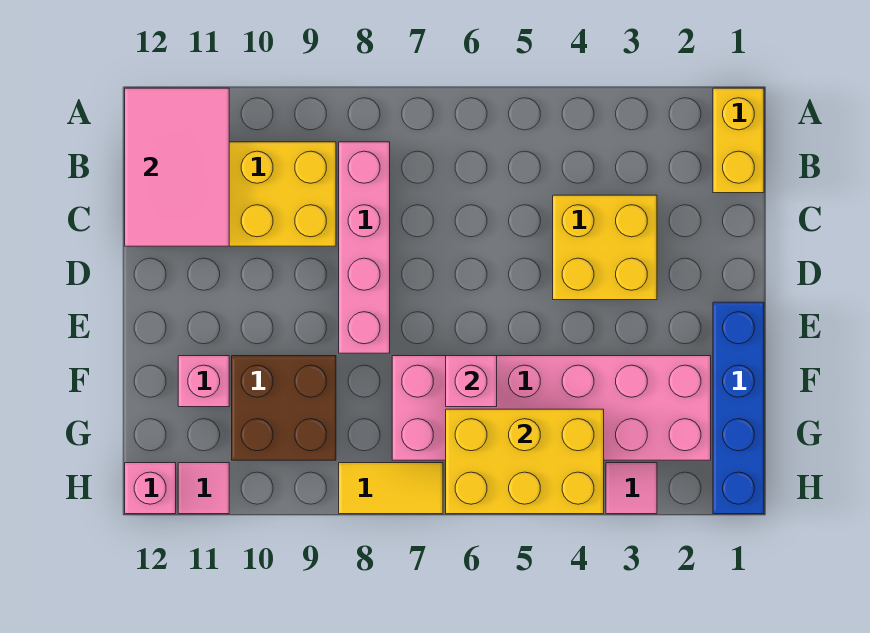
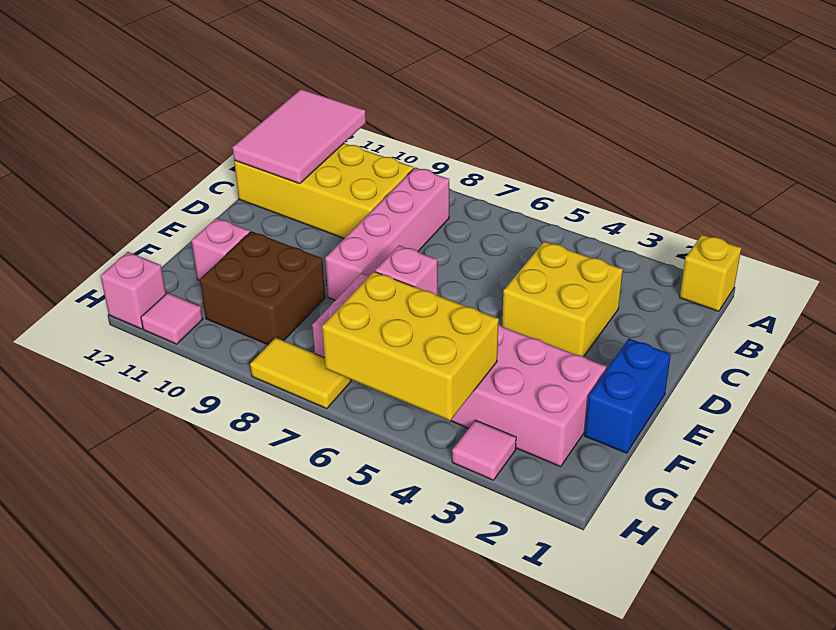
yellow 1x2 brick [713,88,764,193] -> yellow 1x1 brick [680,235,741,311]
blue 1x4 brick [713,302,764,514] -> blue 1x2 brick [585,339,671,453]

